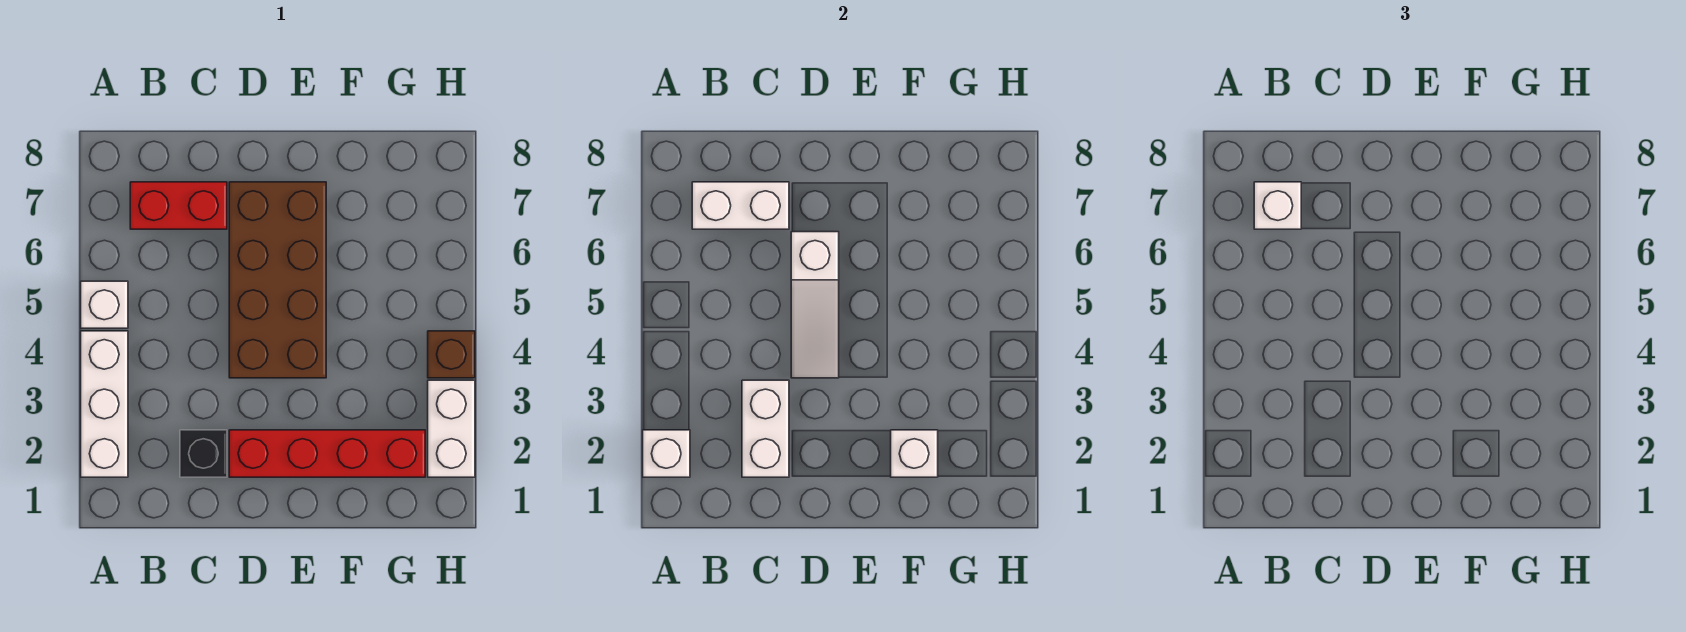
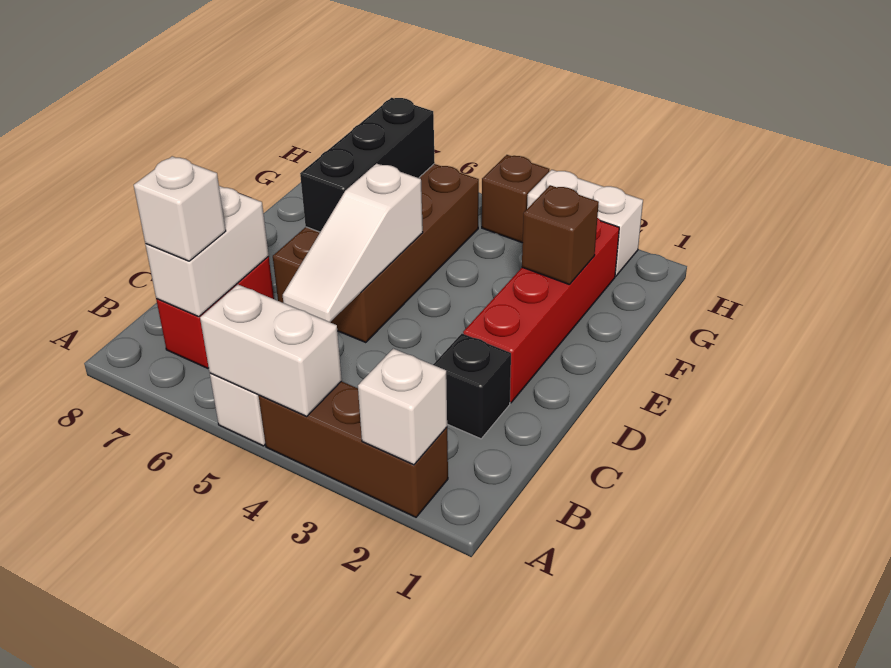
white 1x3 brick [81,331,128,477] -> brown 1x3 brick [259,381,448,517]
white 1x2 brick [742,380,789,477] -> white 1x2 brick moved to [200,285,342,416]
brown 2x4 brick [229,182,326,378] -> brown 2x4 brick turned to [273,164,479,342]
white 1x3 slope [791,232,839,378] -> white 1x3 slope turned to [283,164,423,322]
none -> black 1x3 brick [300,98,435,232]
white 1x1 brick [891,430,938,477] -> brown 1x1 brick [522,185,599,285]

